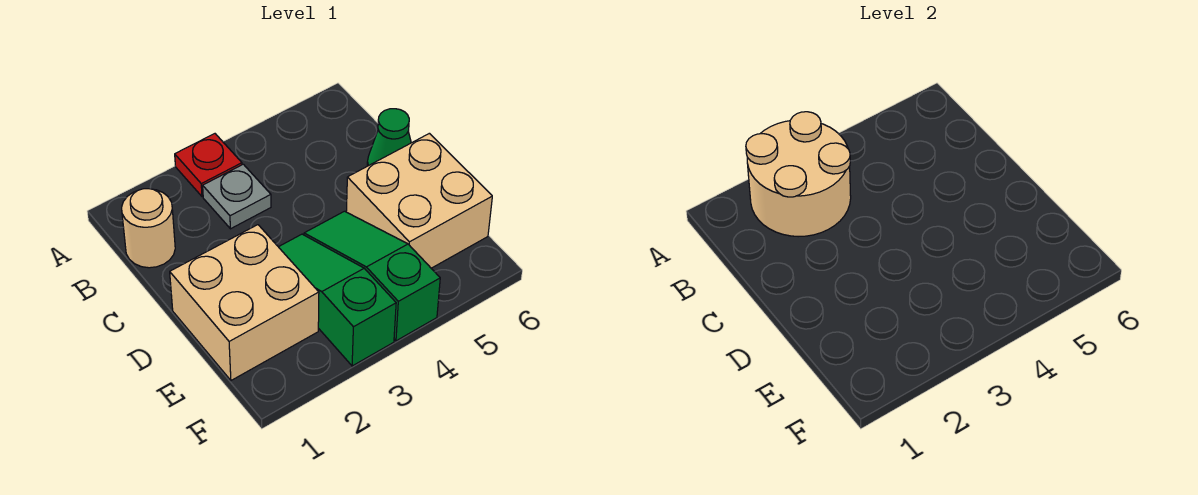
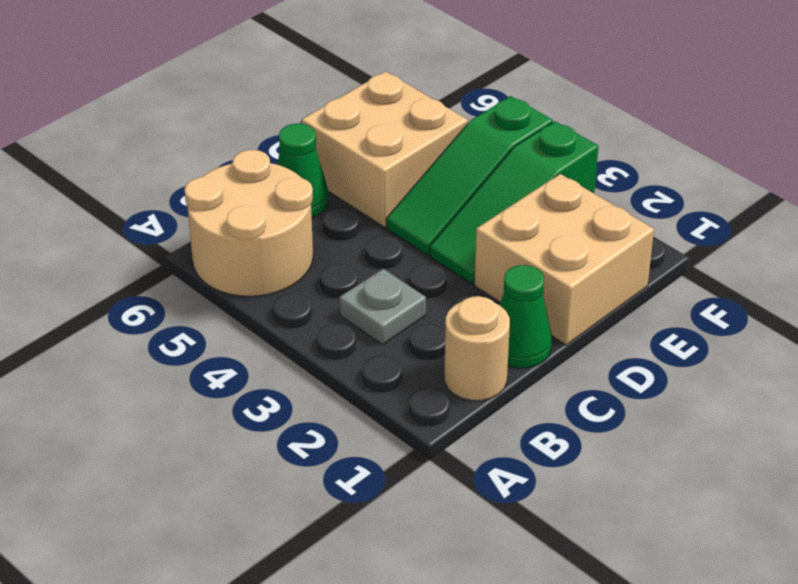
tan 2x2 round brick [746,112,851,237] -> tan 2x2 round brick moved to [184,150,313,296]
red 1x1 plate [175,134,242,197] -> none
none -> green 1x1 cone [500,265,552,368]

